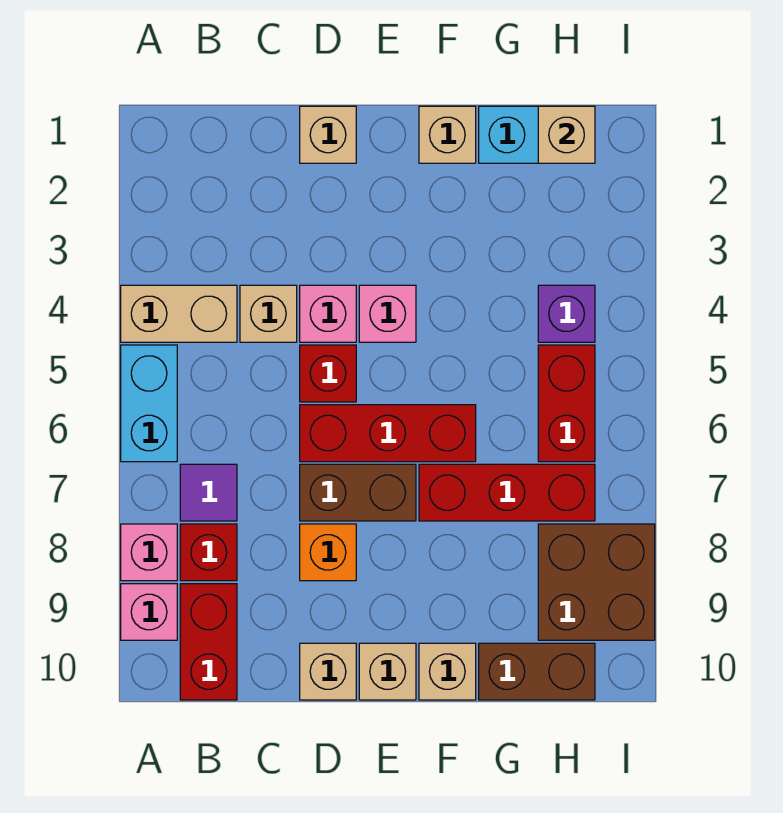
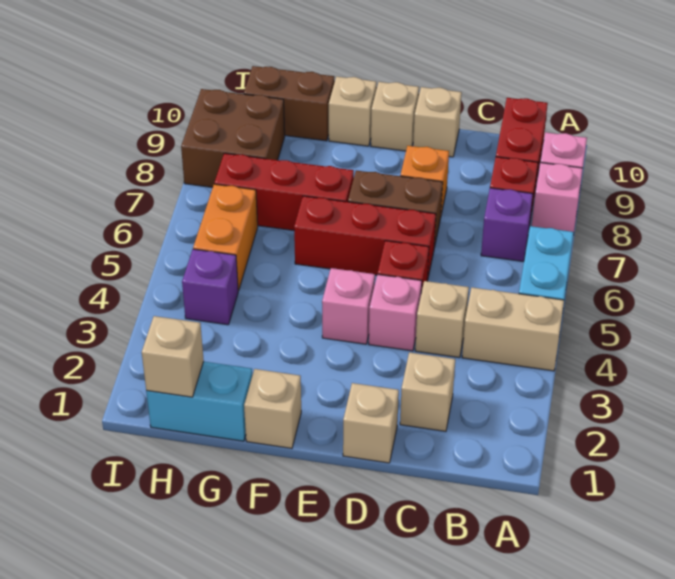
purple 1x1 tile [180,464,237,521] -> purple 1x1 brick [481,188,533,261]
none -> tan 1x1 brick [400,352,455,431]
red 1x2 brick [538,345,595,462] -> orange 1x2 brick [193,184,258,290]

